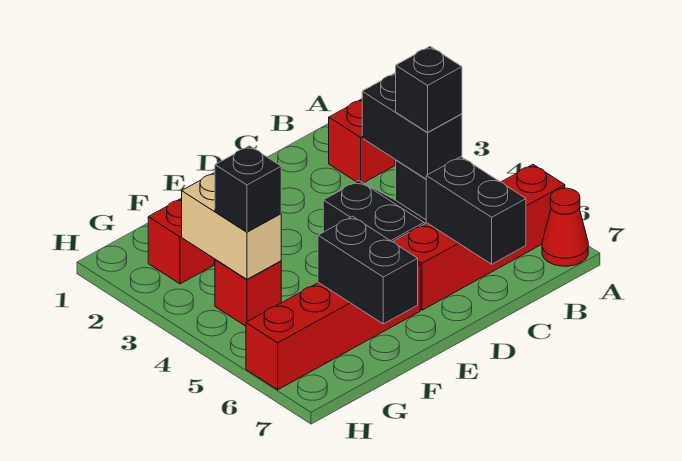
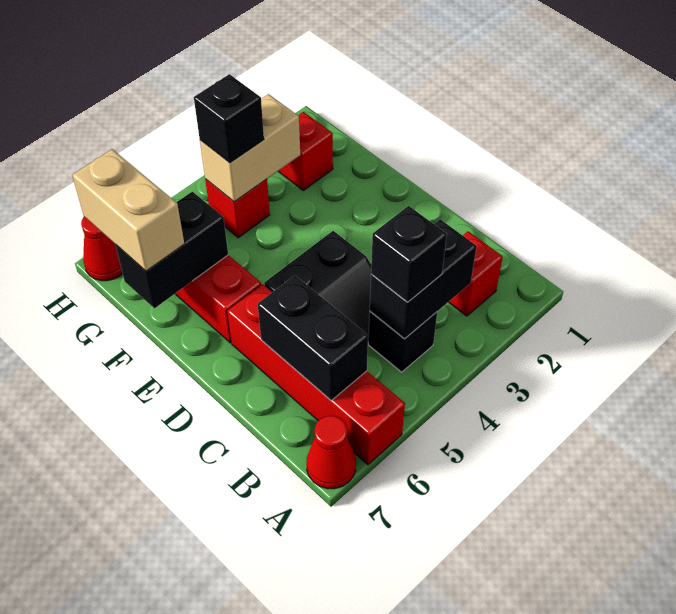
black 1x2 brick [426,157,526,264] -> black 1x2 brick turned to [258,275,368,400]
none -> tan 1x2 brick [72,149,184,271]
none -> red 1x1 cone [81,217,123,281]

